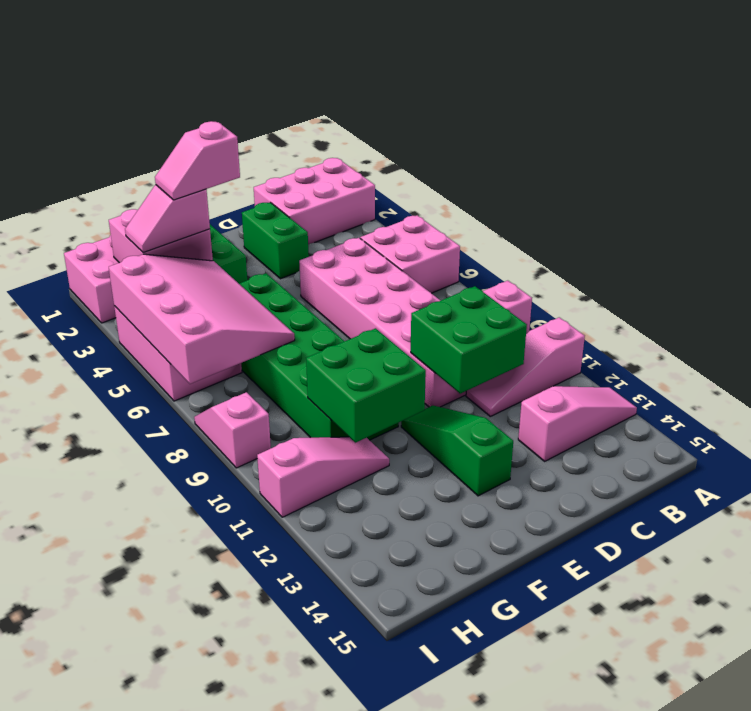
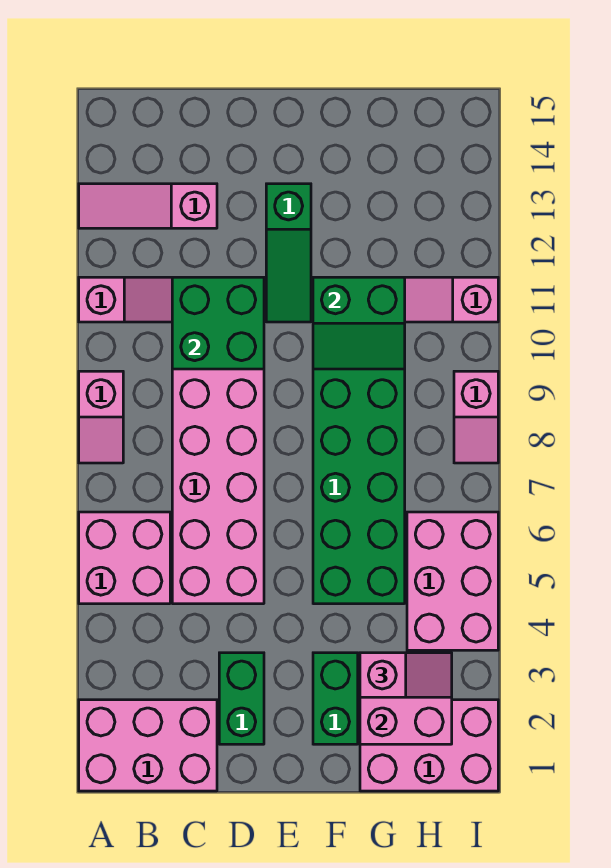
pink 1x2 slope [155,121,240,200] -> none
green 2x2 brick [306,328,426,443] -> green 2x2 slope [313,277,405,369]
pink 3x4 slope [109,254,295,384] -> none

